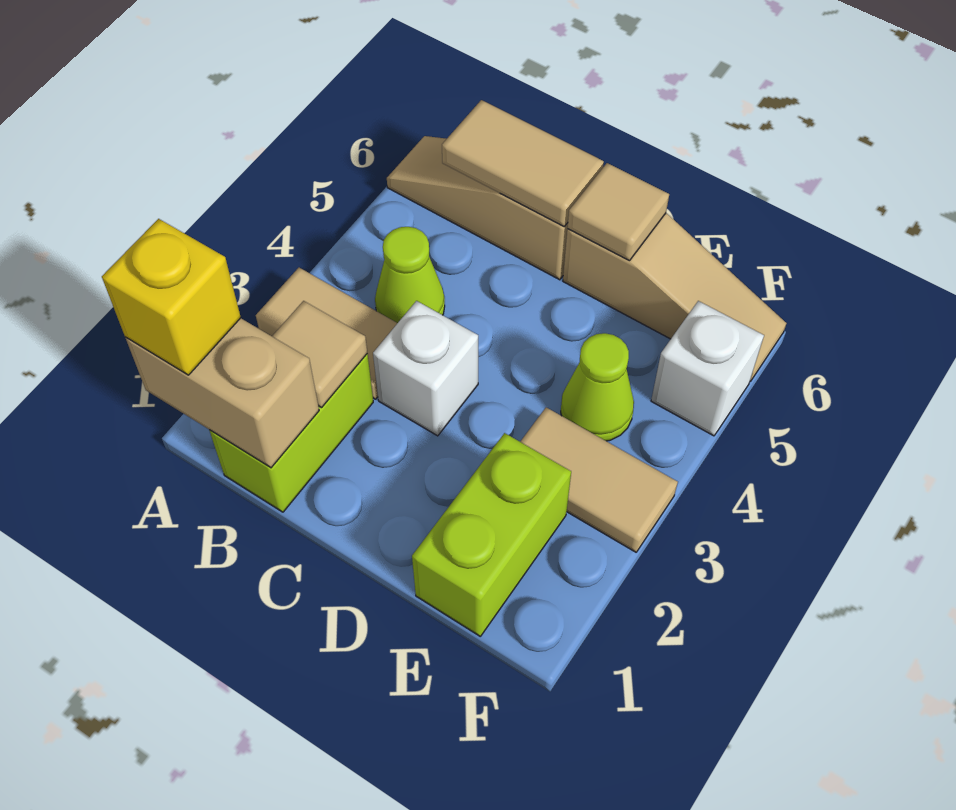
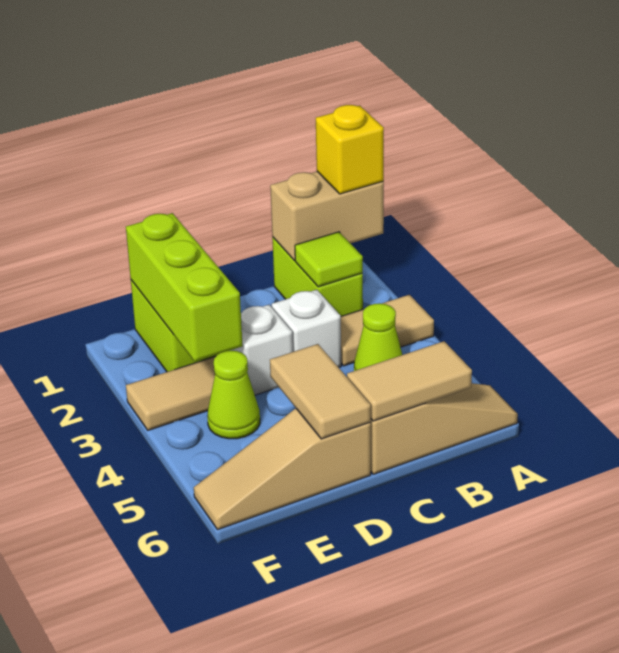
tan 1x1 tile [272,301,367,408] -> lime 1x1 tile [295,232,363,287]
tan 1x1 tile [568,163,669,261] -> tan 1x2 tile [270,344,371,439]
none -> lime 1x3 brick [126,213,243,362]
white 1x1 brick [651,301,764,436] -> white 1x1 brick moved to [230,305,293,395]

